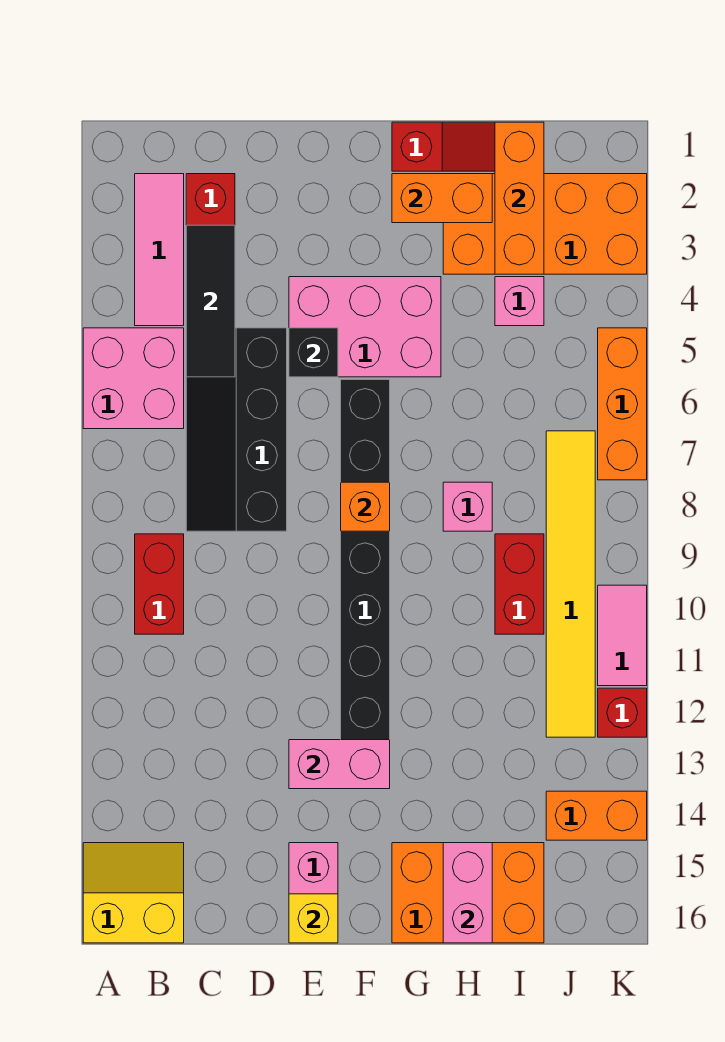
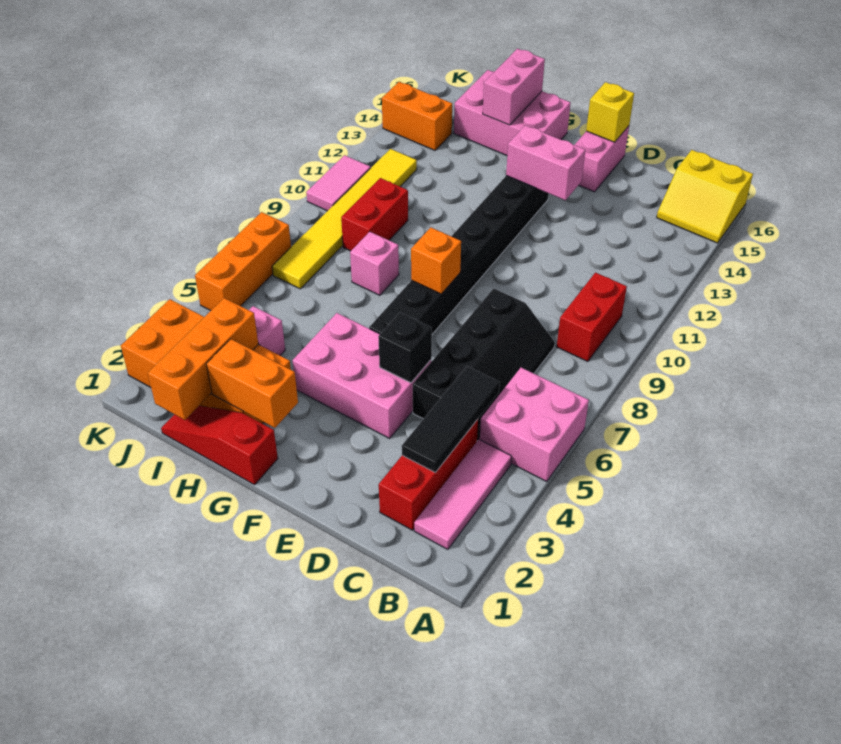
orange 2x3 brick [392,843,544,943] -> pink 2x3 brick [454,70,571,155]
red 1x1 brick [598,688,647,737] -> none

